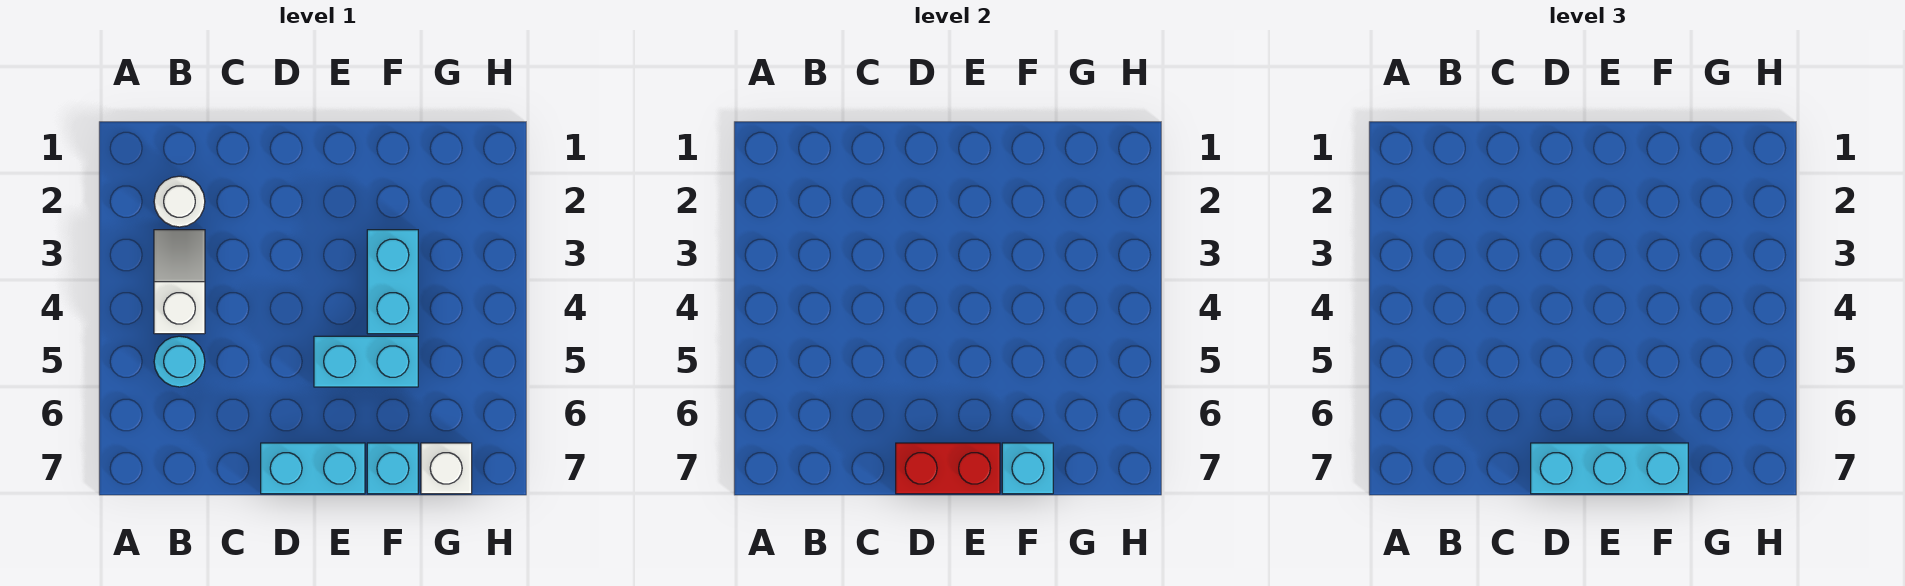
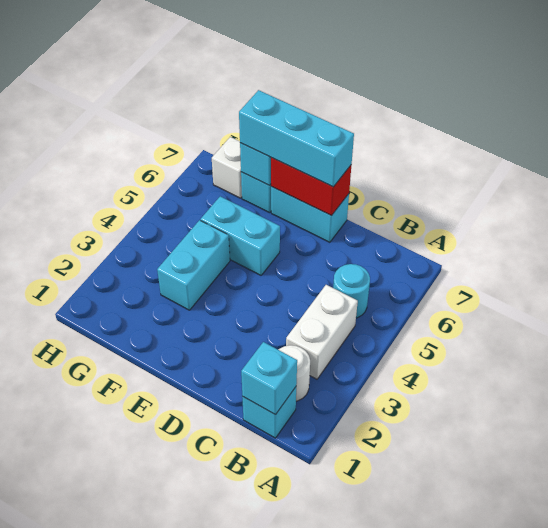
none -> cyan 1x1 brick [242,387,296,438]
none -> cyan 1x1 brick [241,342,297,415]
white 1x2 slope [154,230,205,334] -> white 1x2 brick [286,285,358,379]

